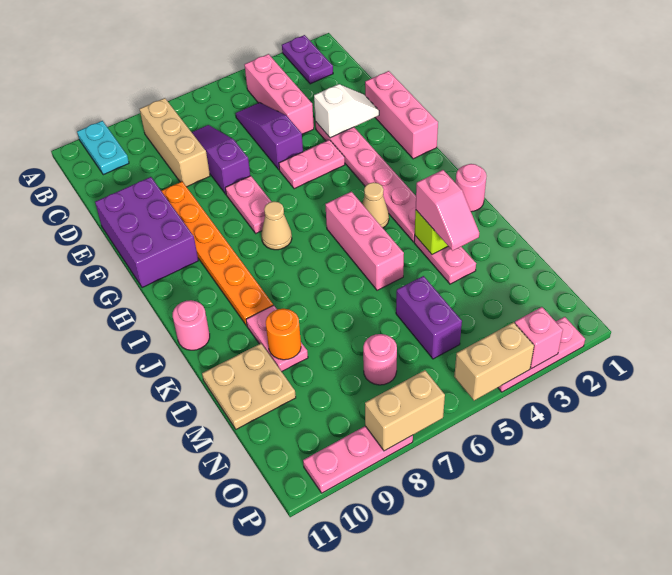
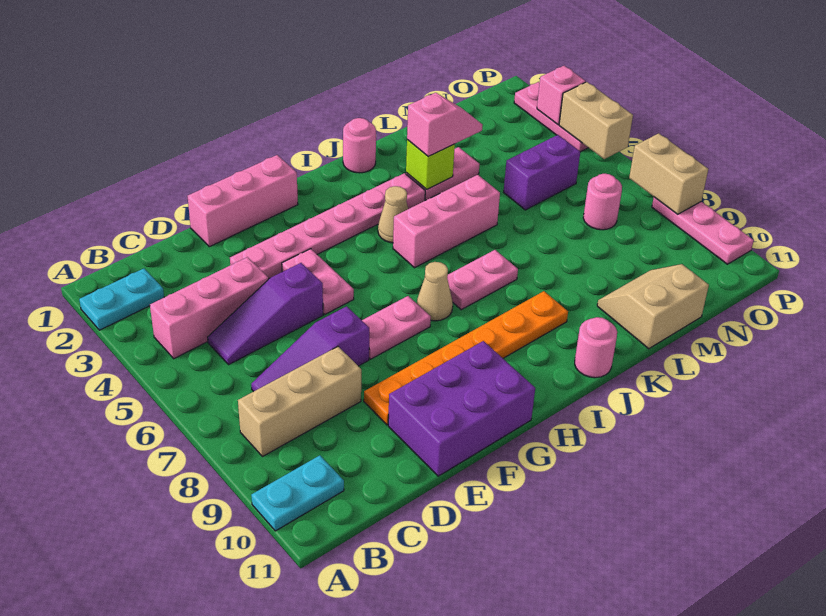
purple 1x2 plate [282,35,333,84] -> cyan 1x2 plate [79,269,164,330]
white 1x2 slope [314,84,379,138] -> none
pink 1x2 plate [246,305,308,372] -> pink 1x2 plate moved to [447,250,518,310]
orange 1x1 round brick [266,309,301,360] -> none
tan 2x2 plate [202,343,296,429] -> tan 2x2 slope [597,264,709,349]

